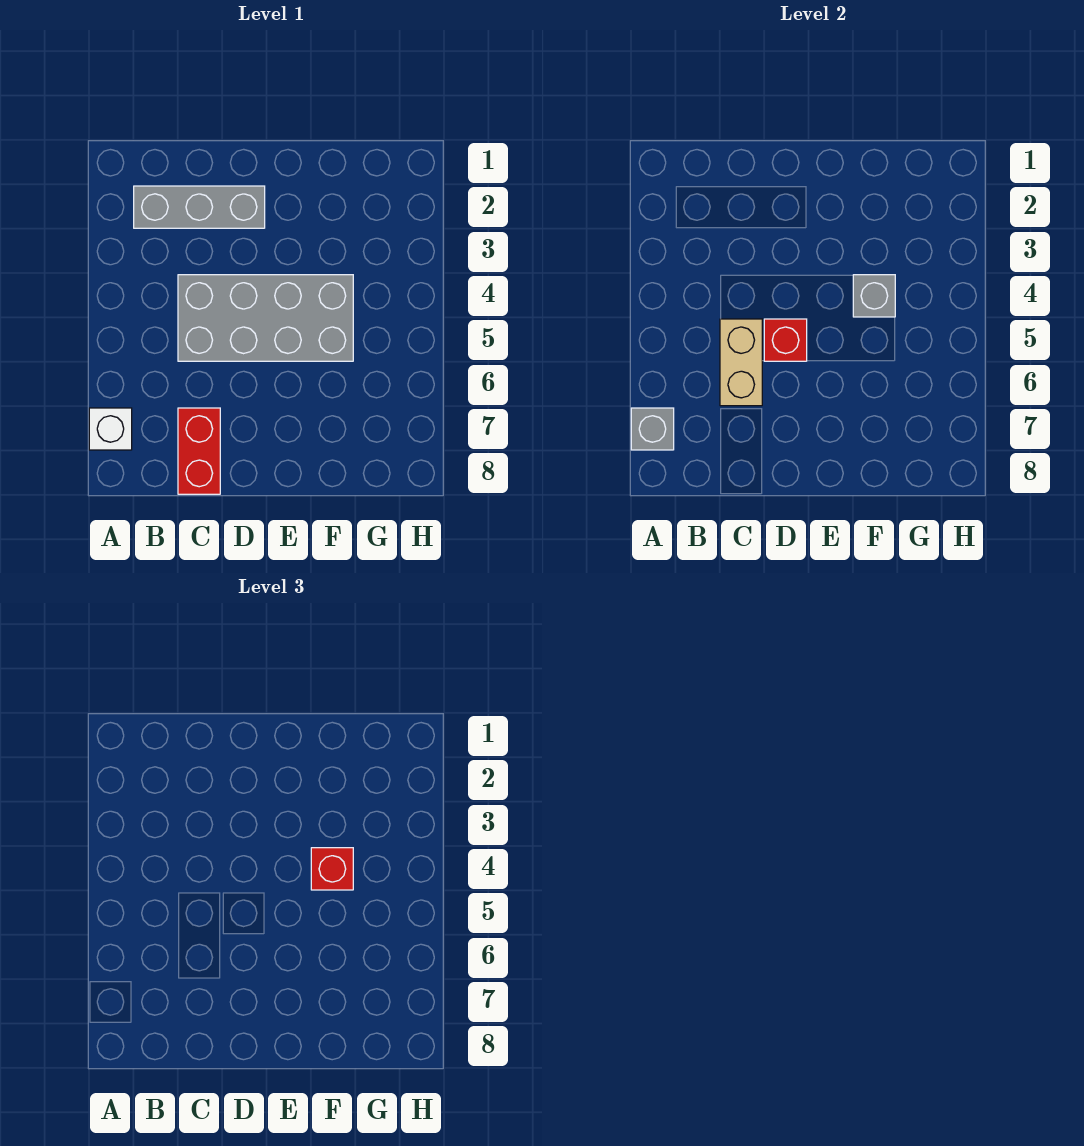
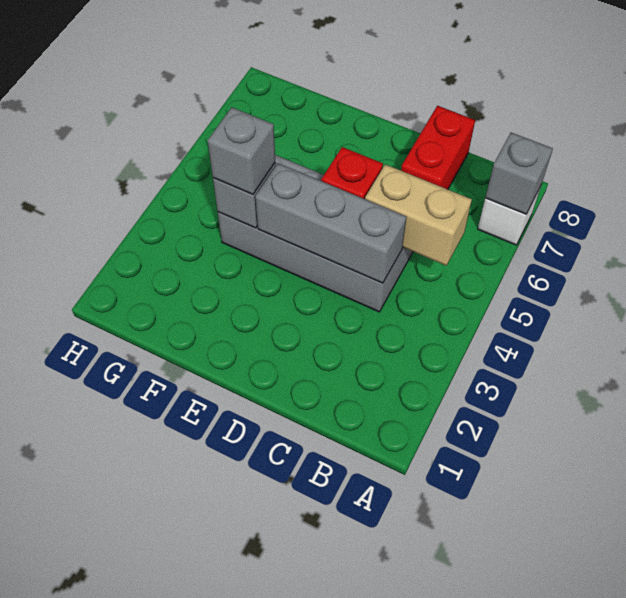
grey 1x3 brick [134,186,265,228] -> grey 1x3 brick moved to [255,163,407,283]
tan 1x2 brick [720,319,762,406] -> tan 1x2 brick turned to [365,164,472,266]
red 1x1 brick [311,848,353,890] -> grey 1x1 brick [208,107,275,194]

